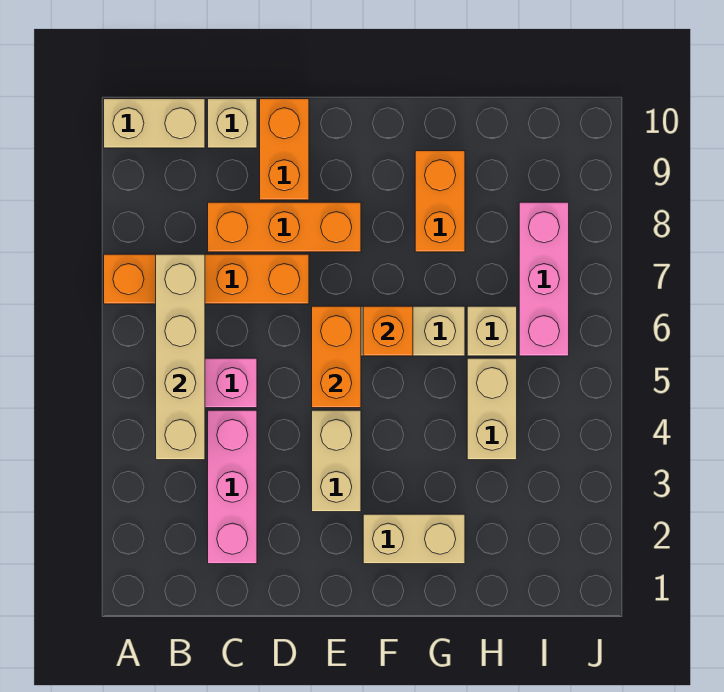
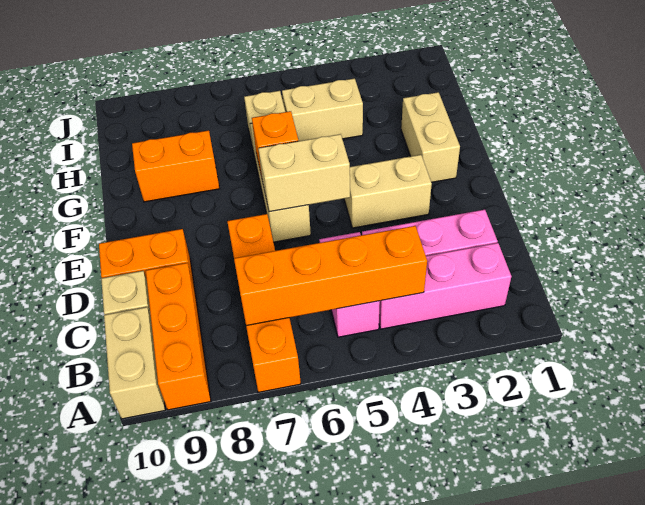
tan 1x4 brick [156,254,205,460] -> orange 1x4 brick [234,226,427,326]
orange 1x3 brick [208,202,361,252] -> orange 1x3 brick moved to [146,263,211,410]
orange 1x2 brick [312,306,361,408] -> tan 1x2 brick [258,134,350,212]
pink 1x3 brick [519,202,569,356] -> pink 1x3 brick moved to [379,243,511,329]

